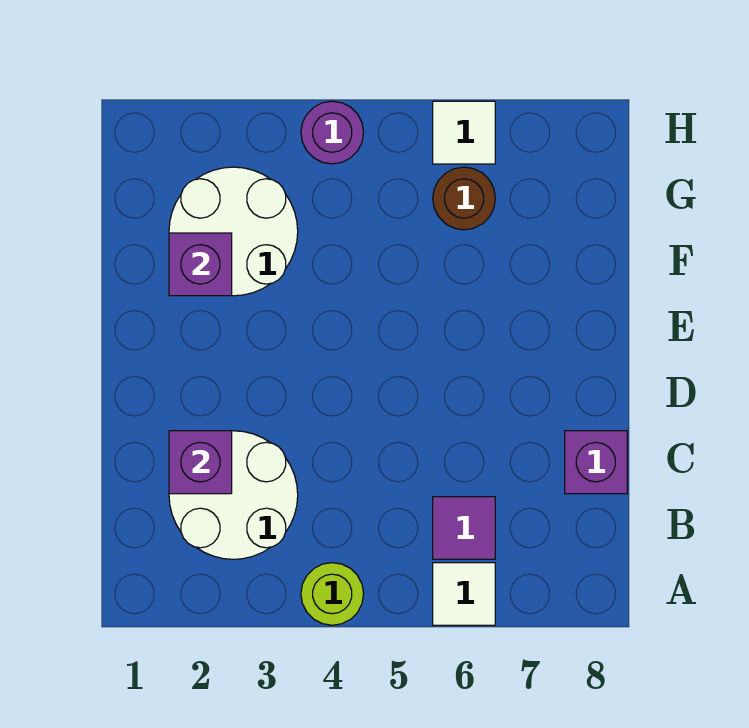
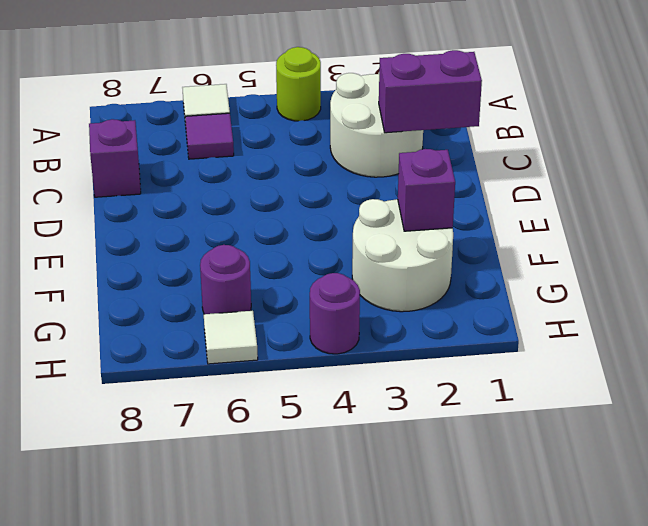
purple 1x1 brick [169,431,232,494] -> purple 1x2 brick [379,50,482,133]
brown 1x1 round brick [433,167,495,230] -> purple 1x1 round brick [200,245,251,314]

